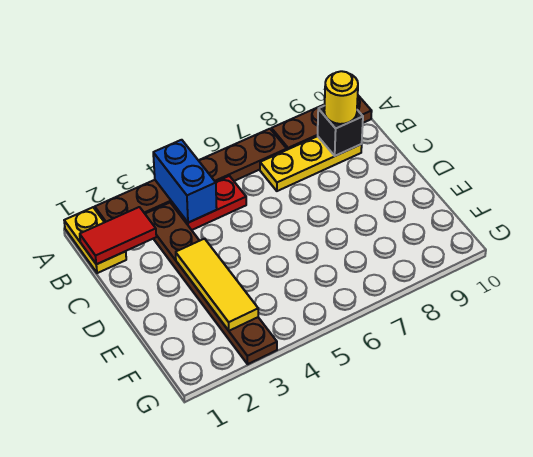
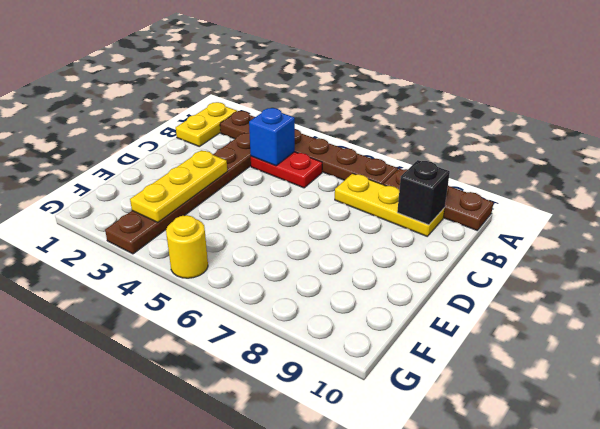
blue 1x2 brick [153,140,217,223] -> blue 1x1 brick [249,108,295,166]
red 1x2 tile [80,207,156,264] -> none
yellow 1x1 round brick [324,71,358,124] -> yellow 1x1 round brick moved to [166,215,208,278]
yellow 1x3 tile [176,239,258,331] -> yellow 1x3 plate [130,150,227,222]

